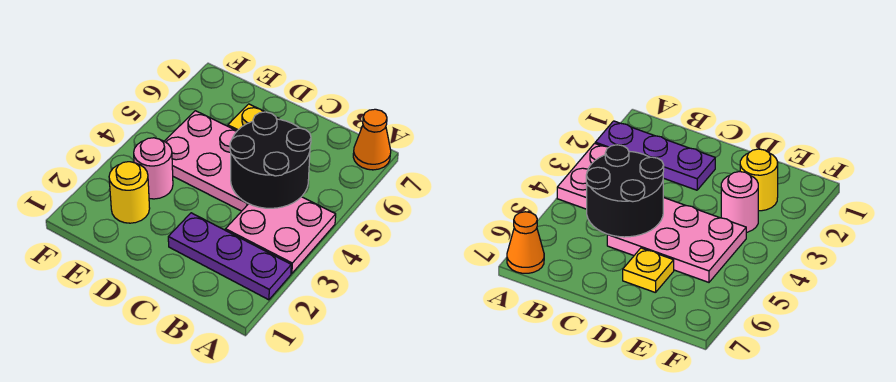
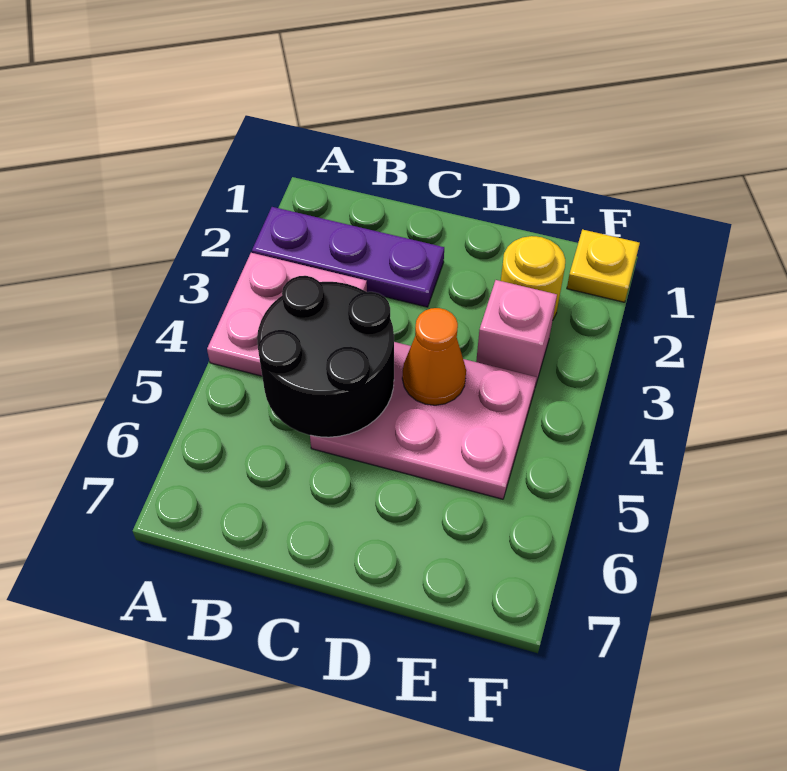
orange 1x1 cone [353,109,391,170] -> orange 1x1 cone moved to [402,308,466,405]
yellow 1x1 plate [228,104,279,131] -> yellow 1x1 plate moved to [567,229,640,302]
pink 1x1 round brick [134,138,173,199] -> pink 1x1 brick [476,280,557,387]

